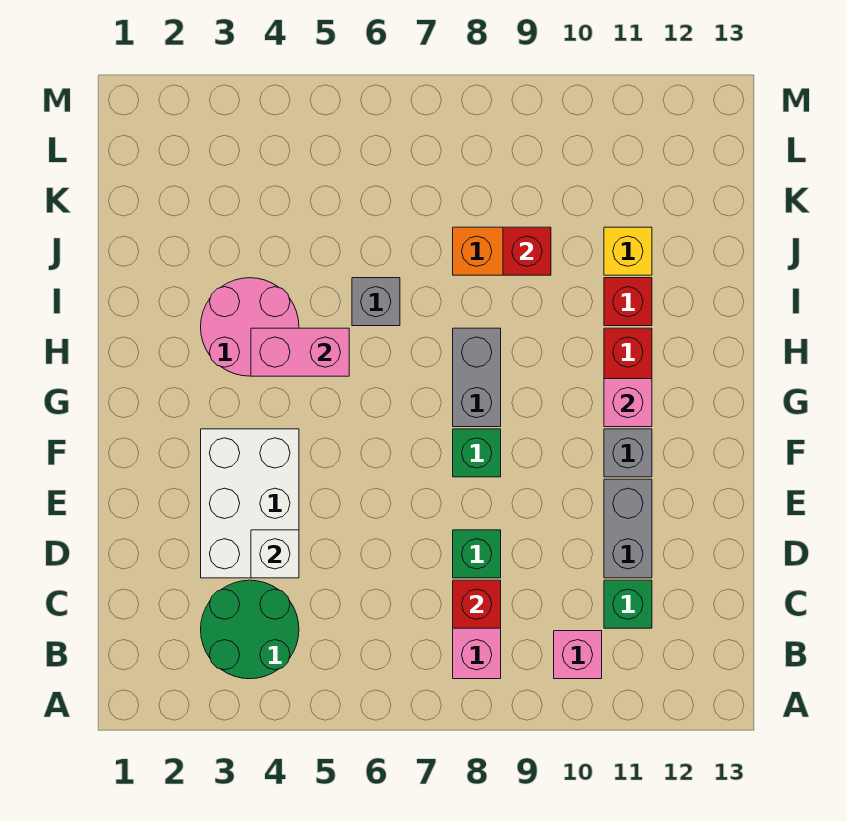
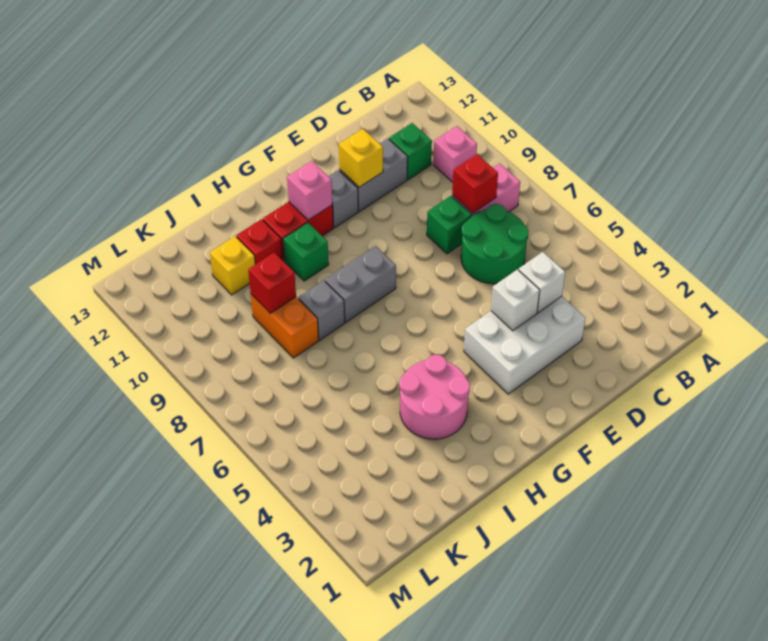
green 2x2 round brick [201,580,299,679] -> green 2x2 round brick moved to [461,204,529,284]
none -> white 1x1 brick [491,269,540,331]
none -> yellow 1x1 brick [339,129,383,187]
green 1x1 brick [453,429,501,477] -> green 1x1 brick moved to [283,223,329,281]
pink 1x2 brick [251,328,349,376] -> none
grey 1x1 brick [352,278,400,326] -> grey 1x1 brick moved to [298,280,345,340]

